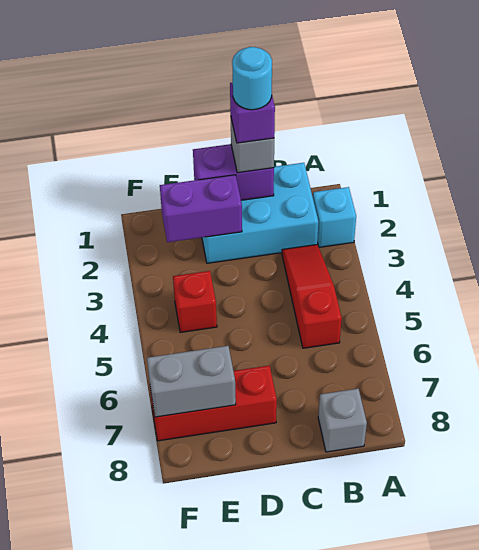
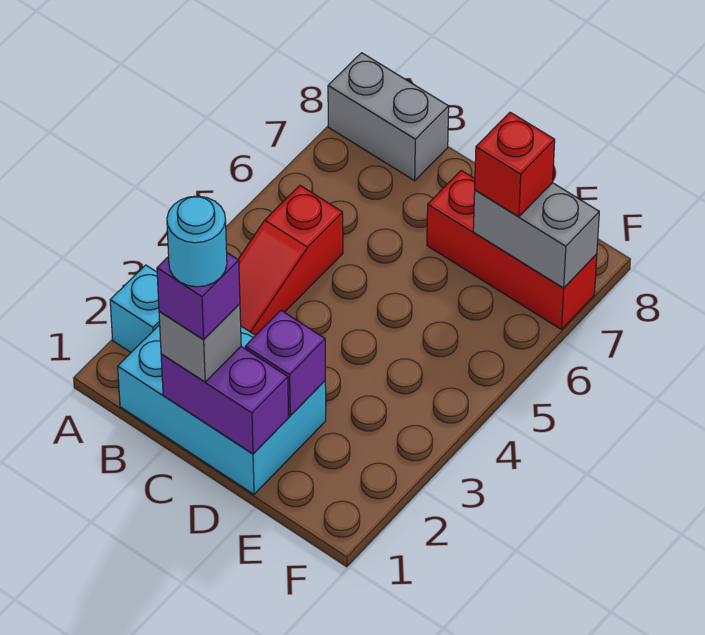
grey 1x1 brick [318,389,367,452] -> grey 1x2 brick [328,53,449,181]
purple 1x2 brick [160,175,242,242] -> purple 1x1 brick [245,311,325,416]
red 1x1 brick [173,271,217,332] -> red 1x1 brick moved to [475,112,555,217]

